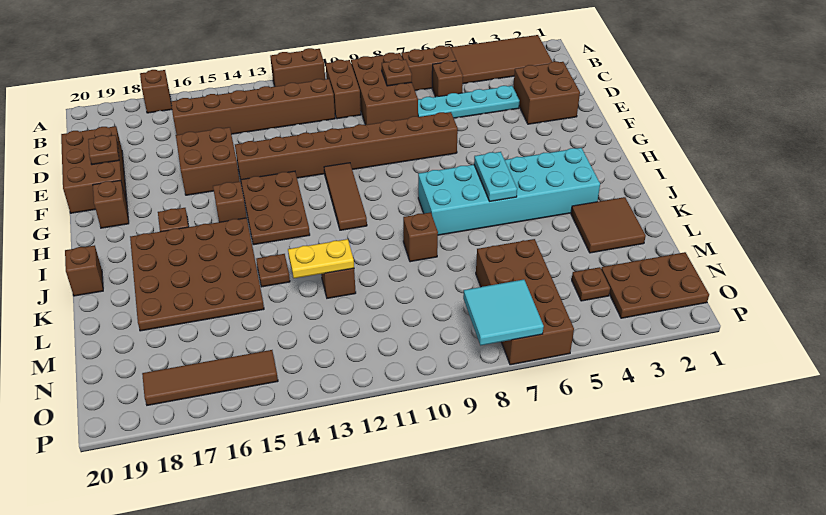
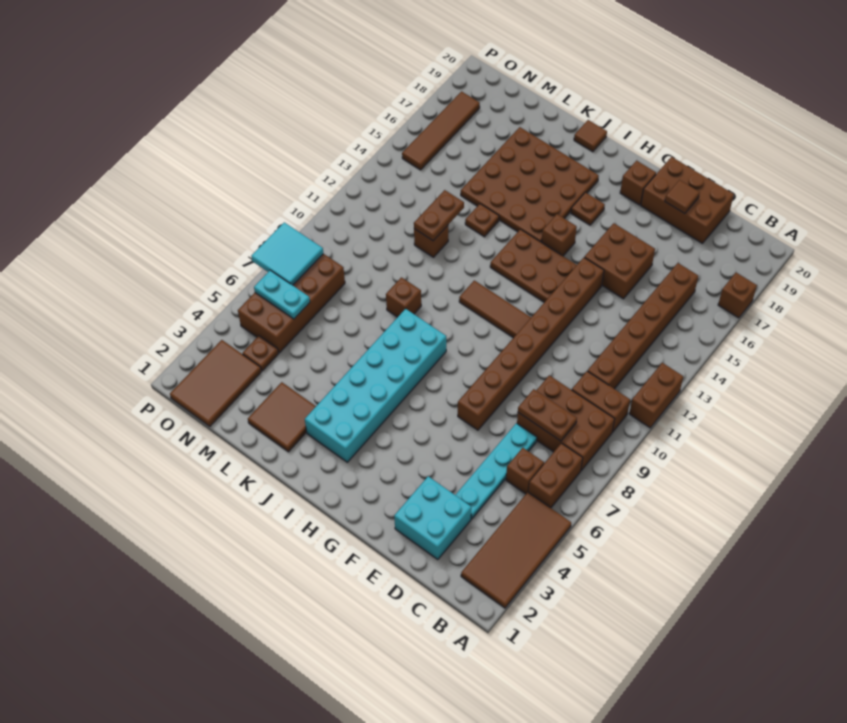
brown 1x1 plate [382,59,412,86] -> brown 1x2 plate [518,389,577,441]
brown 2x2 brick [513,61,580,124] -> cyan 2x2 brick [394,476,471,560]
brown 1x1 plate [88,135,119,165] -> brown 1x1 tile [665,180,700,214]
cyan 1x2 plate [474,152,517,201] -> cyan 1x2 plate moved to [254,270,310,319]
brown 1x1 brick [65,245,103,296] -> brown 1x1 tile [574,120,607,152]
yellow 1x2 plate [288,239,354,278] -> brown 1x2 plate [414,190,464,241]
brown 2x4 brick [476,239,574,365] -> brown 2x4 brick turned to [238,254,345,353]
brown 2x3 plate [601,252,709,318] -> brown 2x3 tile [170,340,261,426]

